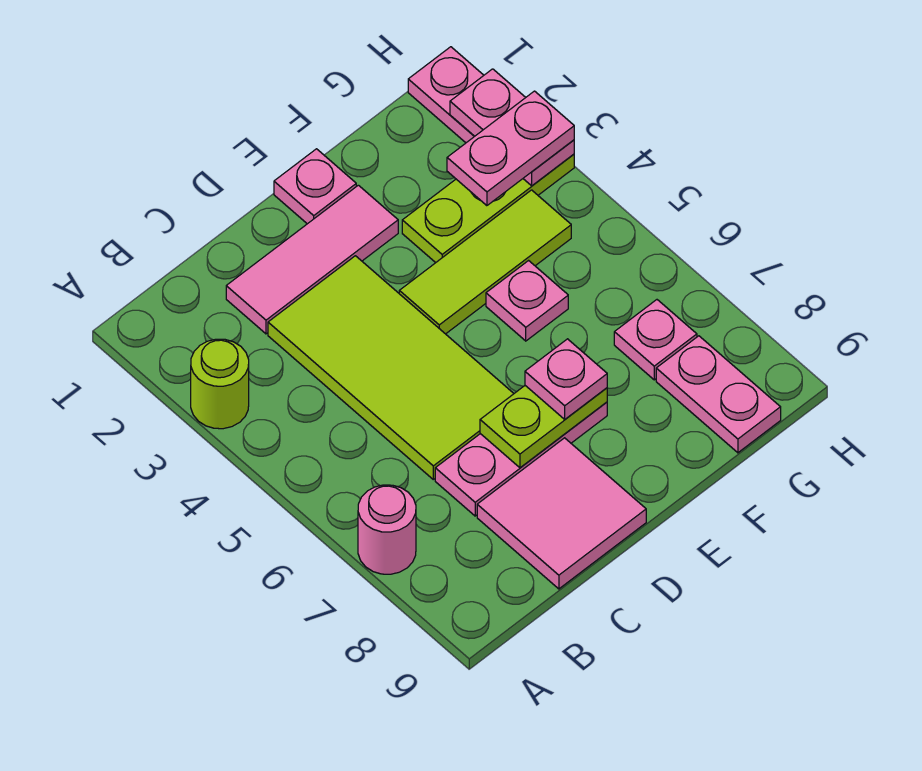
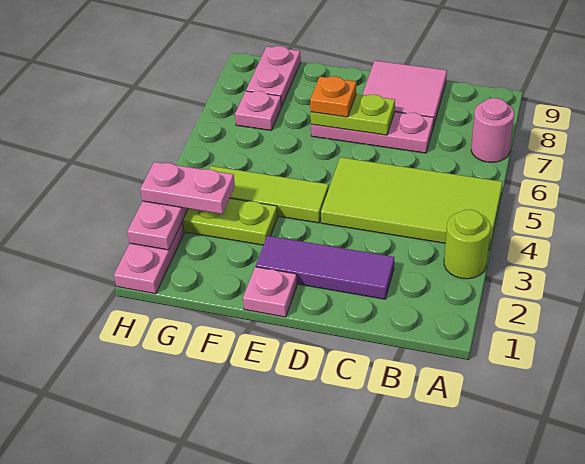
pink 1x3 tile [226,185,398,334] -> purple 1x3 tile [256,236,394,299]
lime 2x4 tile [268,256,514,479] -> lime 2x4 tile turned to [321,157,502,250]
pink 1x1 plate [525,339,607,419] -> orange 1x1 plate [310,76,356,117]
pink 1x1 plate [486,261,568,341] -> none

